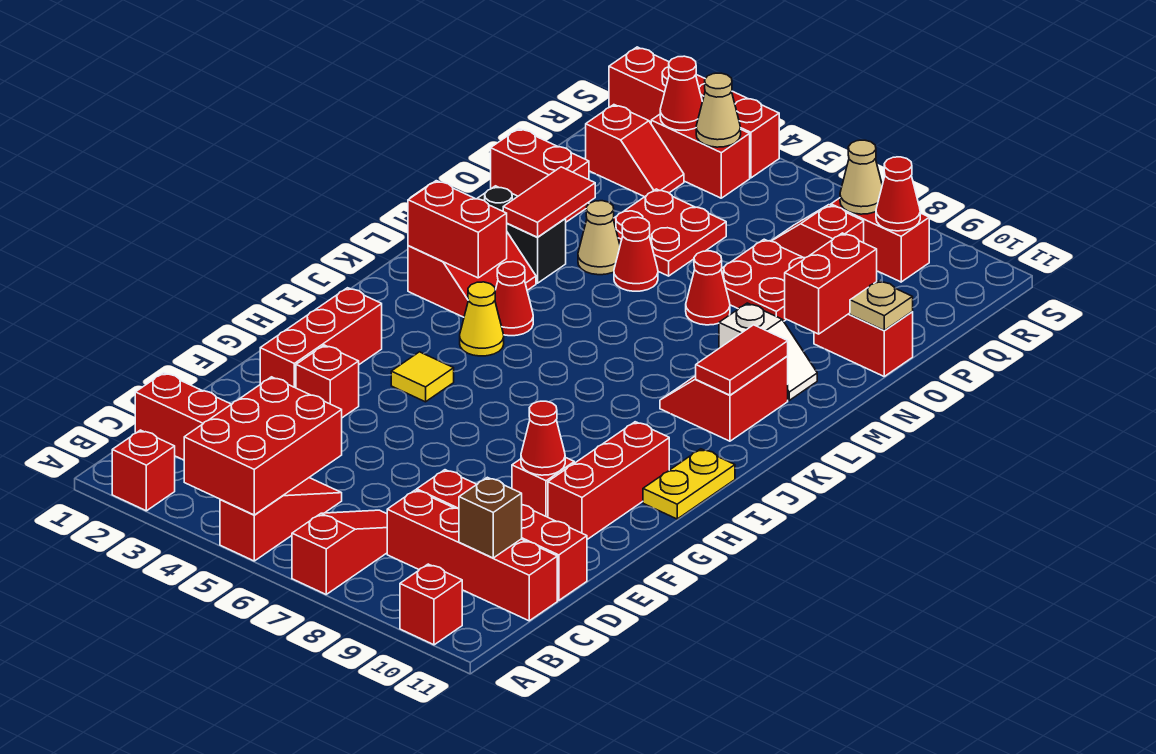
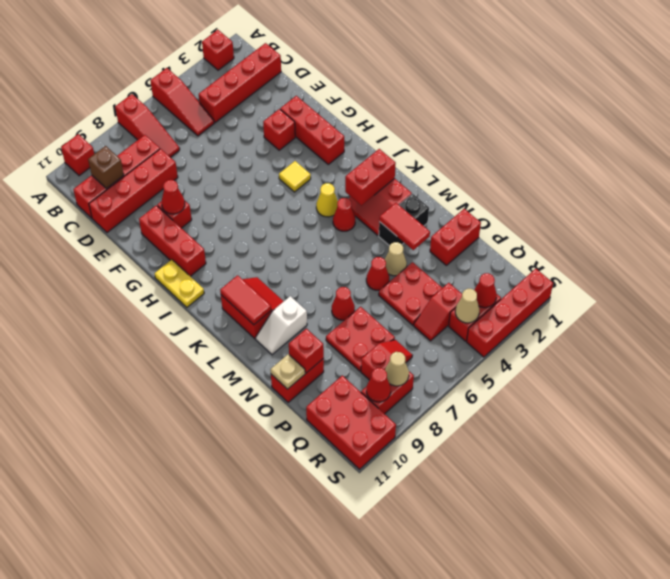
red 2x3 brick [184,377,342,515] -> red 2x3 brick moved to [306,376,396,469]
red 1x2 brick [785,233,877,334] -> red 1x1 brick [289,329,324,373]
red 1x2 slope [586,105,684,197] -> red 1x2 slope moved to [414,283,462,341]

